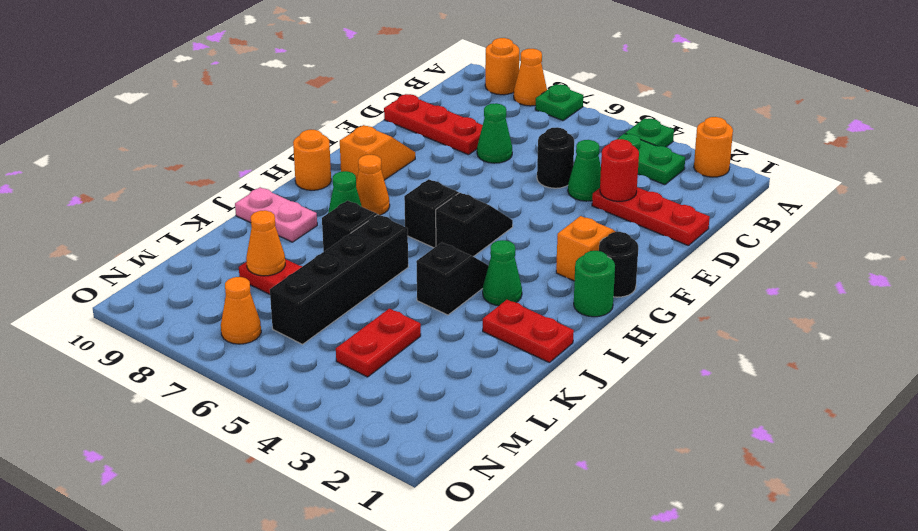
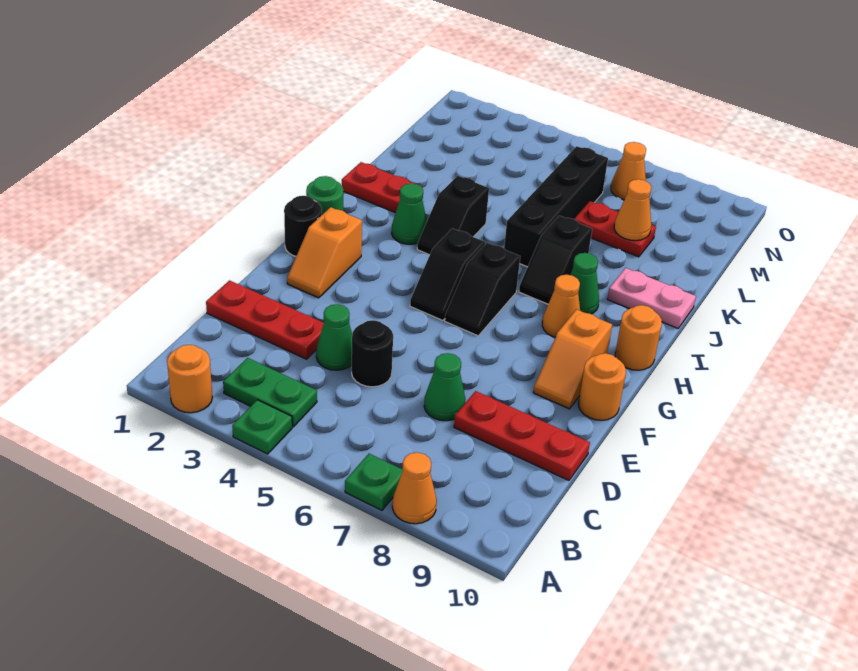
orange 1x1 round brick [485,38,519,95] -> orange 1x1 round brick moved to [579,353,626,420]
red 1x1 round brick [600,139,639,201] -> none
red 1x2 plate [336,309,421,377] -> none

